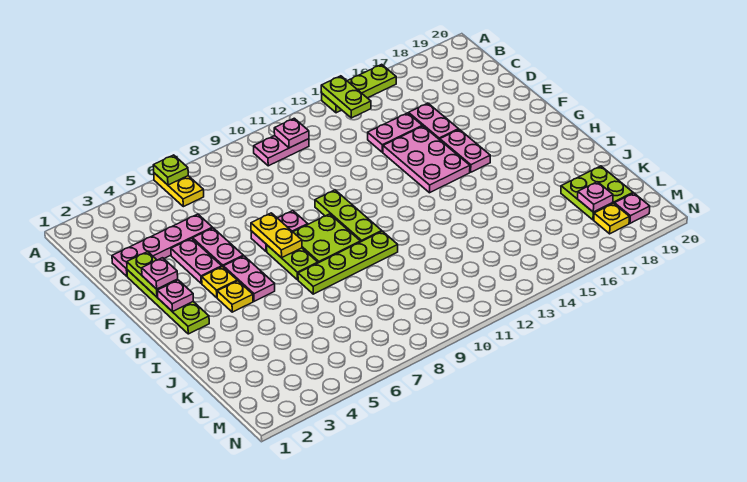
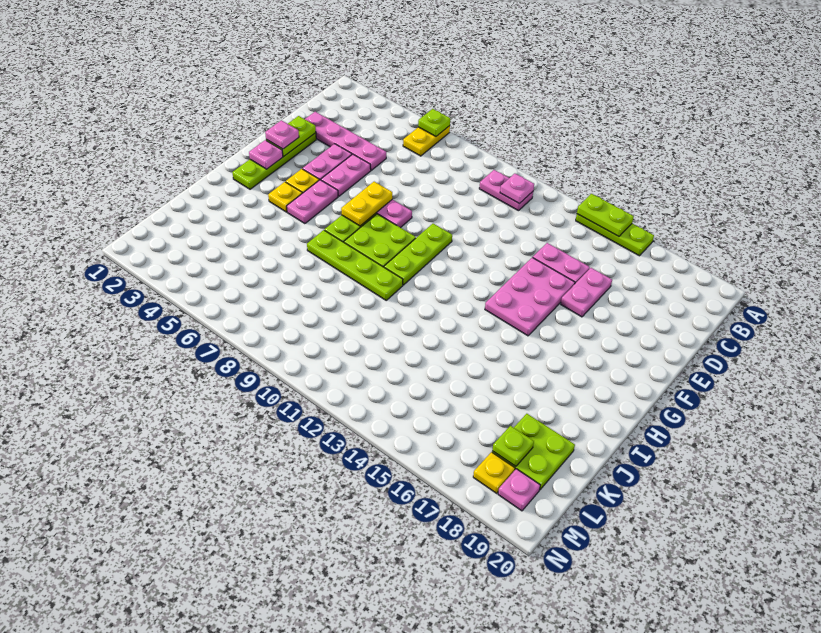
lime 1x2 plate [321,76,371,118] -> lime 1x2 plate turned to [577,194,634,236]
pink 1x2 plate [440,129,490,172] -> none
pink 1x1 plate [578,182,613,212] -> lime 1x1 plate [492,426,534,466]

